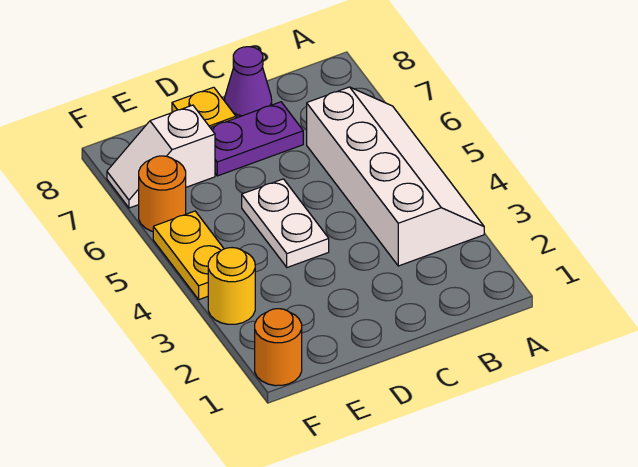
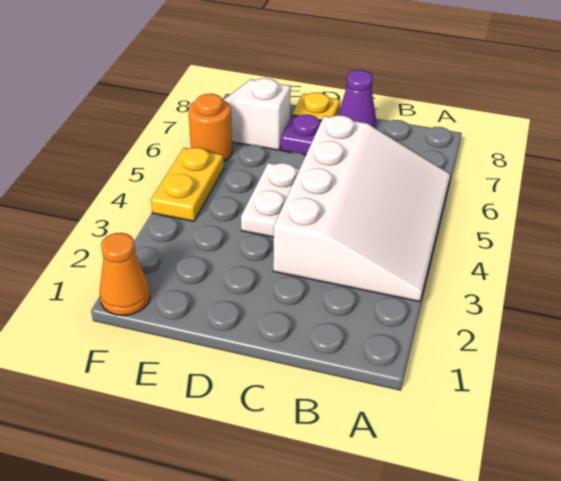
white 2x4 slope [307,87,484,266] -> white 3x4 slope [273,115,450,302]
orange 1x1 round brick [255,309,302,386] -> orange 1x1 cone [100,233,150,316]
yellow 1x1 round brick [208,248,255,324] -> none

